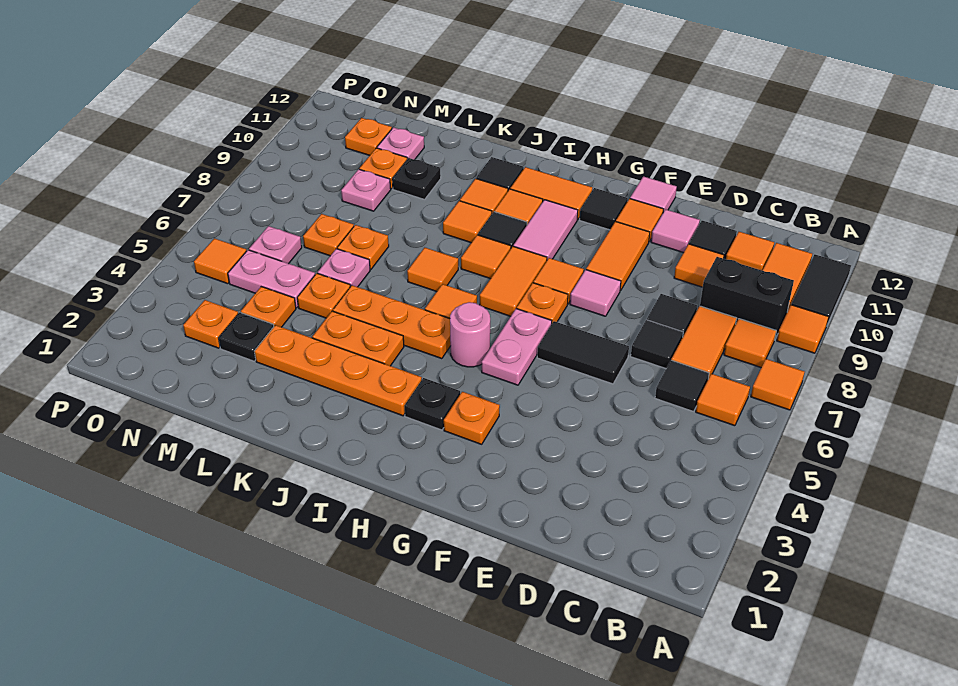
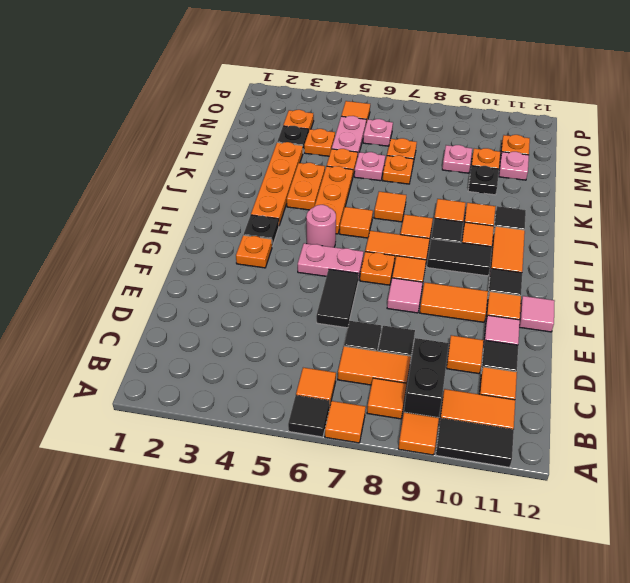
black 1x1 tile [655,360,709,411] -> black 1x1 tile moved to [288,395,330,437]
pink 1x2 tile [513,200,578,260] -> black 1x2 tile [427,239,492,276]

